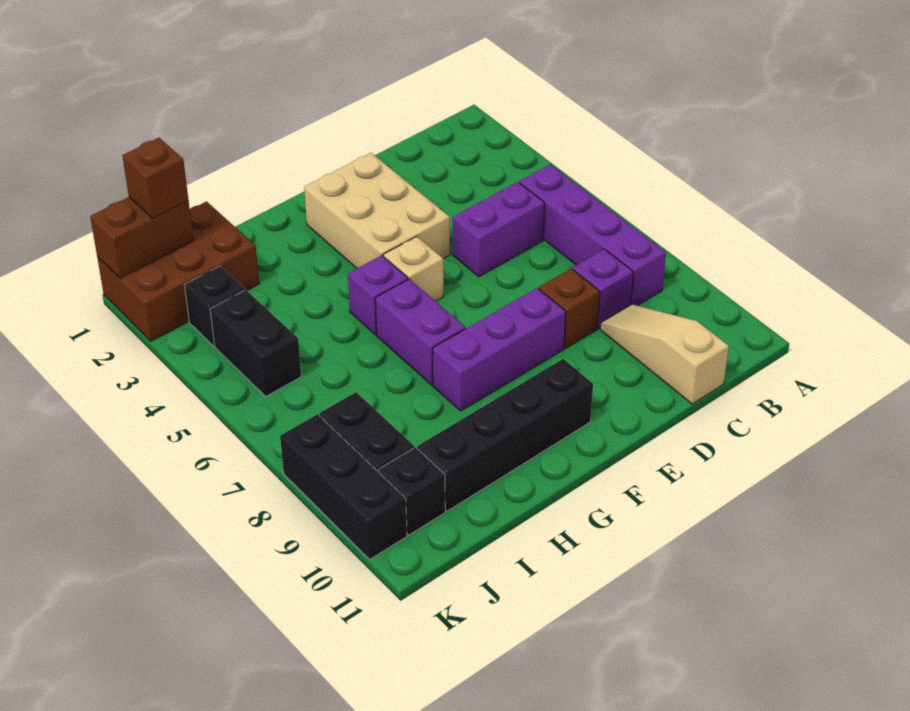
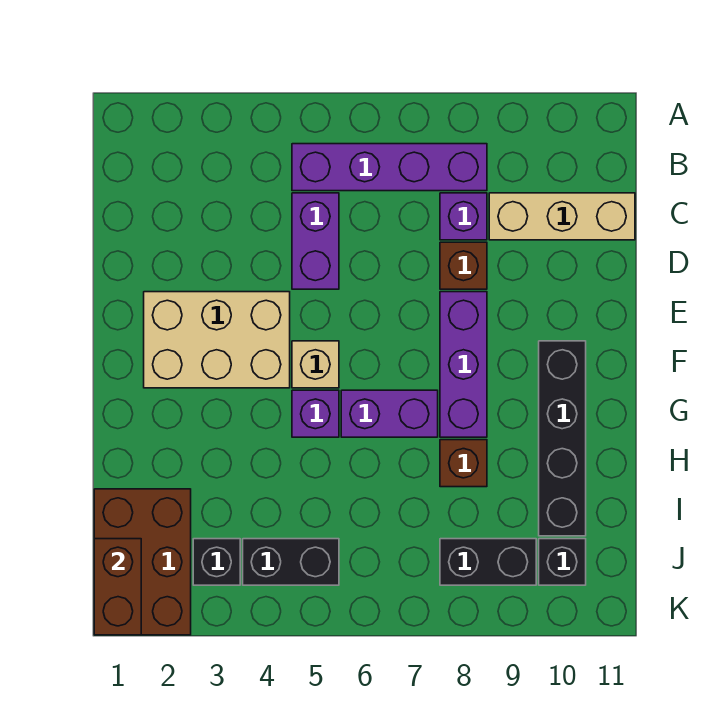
tan 1x3 slope [600,304,729,404] -> tan 1x3 brick [489,193,635,240]
brown 1x1 brick [122,138,189,219] -> brown 1x1 brick moved to [440,440,487,487]
black 1x3 brick [280,414,407,559] -> none

